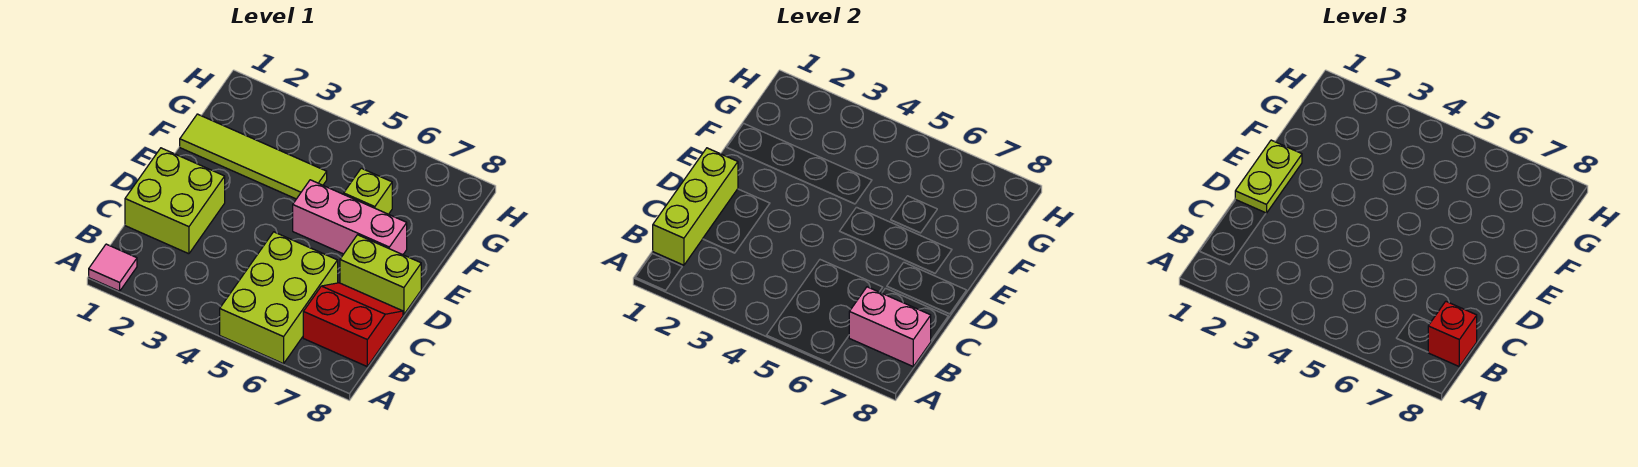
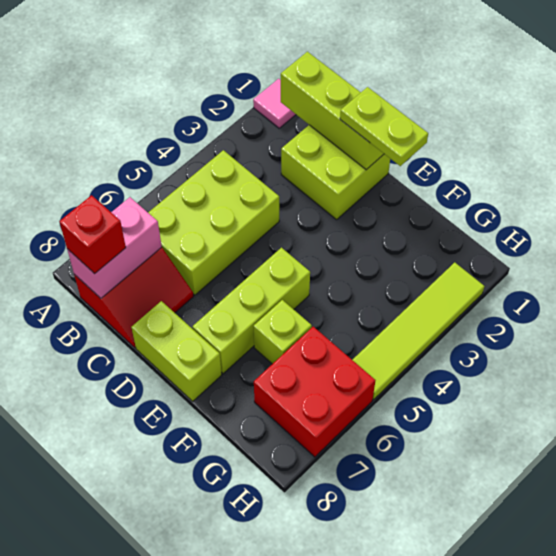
lime 2x3 brick [220,232,338,364] -> lime 2x3 brick turned to [148,150,279,295]
lime 1x2 brick [340,235,421,315] -> lime 1x2 brick turned to [131,301,222,401]
pink 1x3 brick [293,180,407,255] -> lime 1x3 brick [193,248,310,374]
lime 1x4 tile [180,114,327,199] -> lime 1x4 tile moved to [353,263,484,399]
none -> red 2x2 brick [254,327,375,457]

